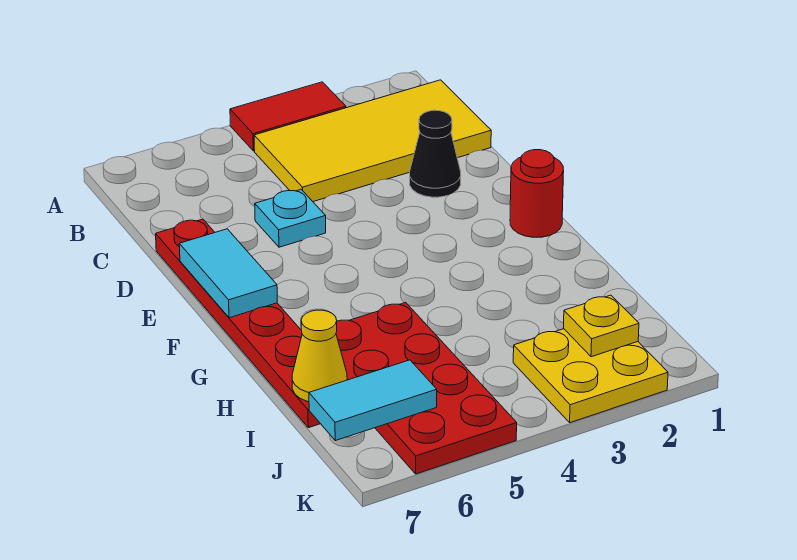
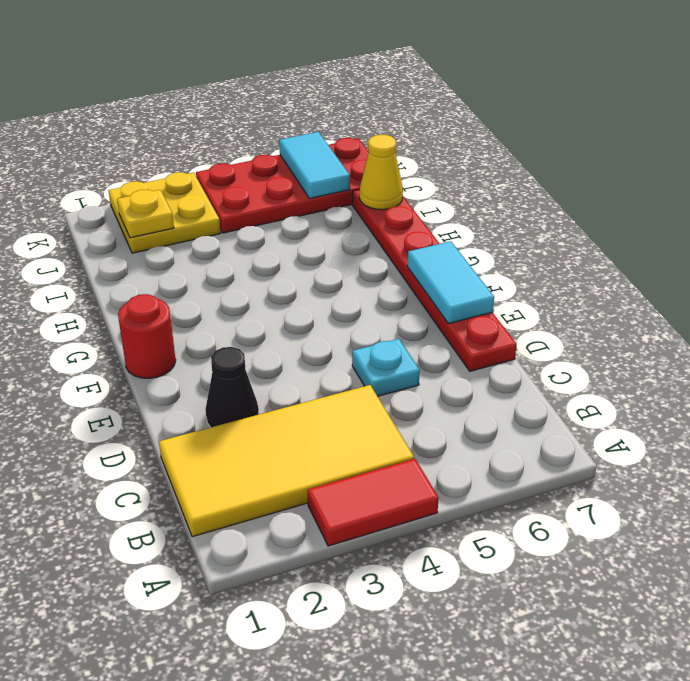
red 2x4 plate [336,302,517,474] -> red 2x4 plate turned to [196,138,369,233]
cyan 1x2 tile [309,360,437,441] -> cyan 1x2 tile turned to [279,132,350,199]

